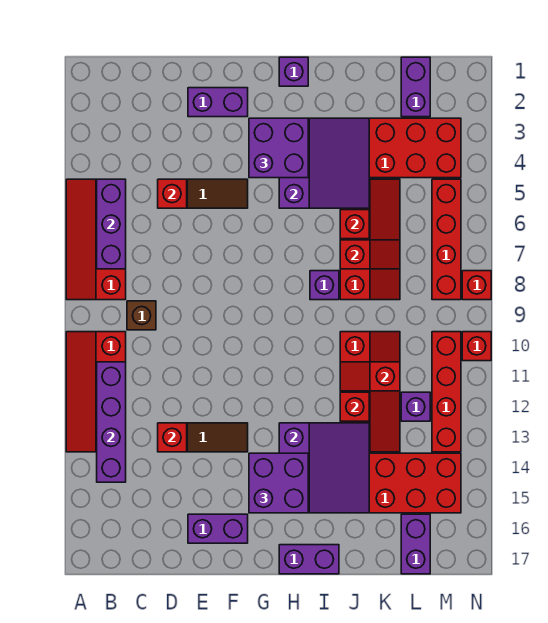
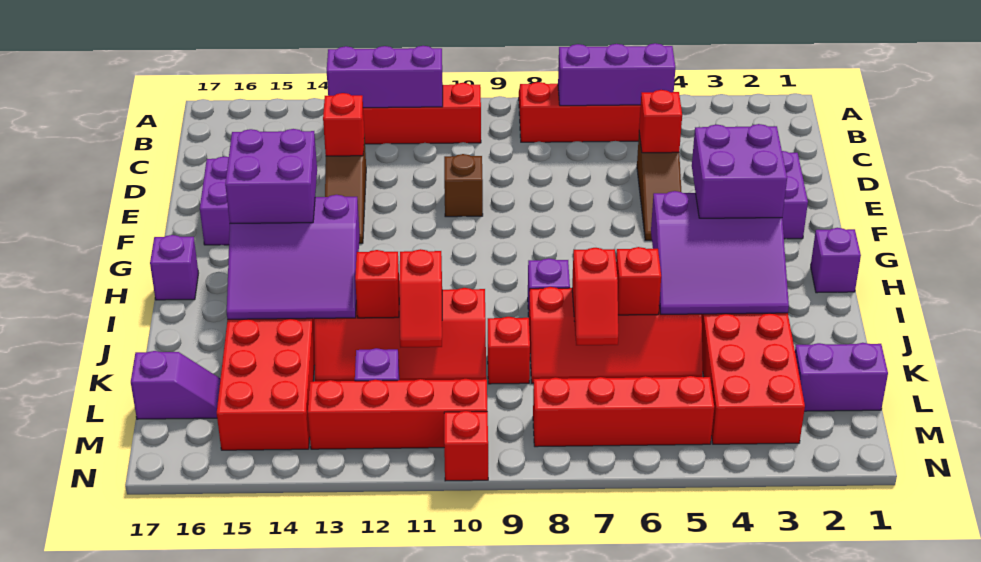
purple 1x4 brick [97,362,126,482] -> purple 1x3 brick [327,46,443,108]
brown 1x1 brick [127,301,156,330] -> brown 1x1 brick moved to [444,154,483,217]
purple 1x2 brick [279,545,339,574] -> purple 1x1 brick [150,235,198,300]
red 1x2 slope [340,362,400,391] -> red 1x2 slope turned to [399,249,442,347]
purple 1x2 brick [401,514,430,574] -> purple 1x2 slope [131,351,220,419]
red 1x1 brick [462,271,491,300] -> red 1x1 brick moved to [488,317,530,384]

